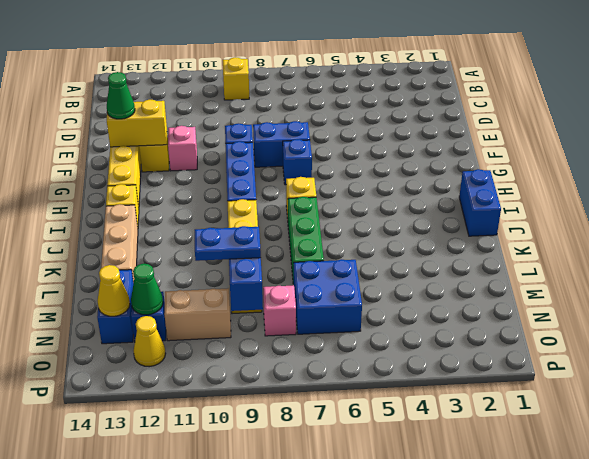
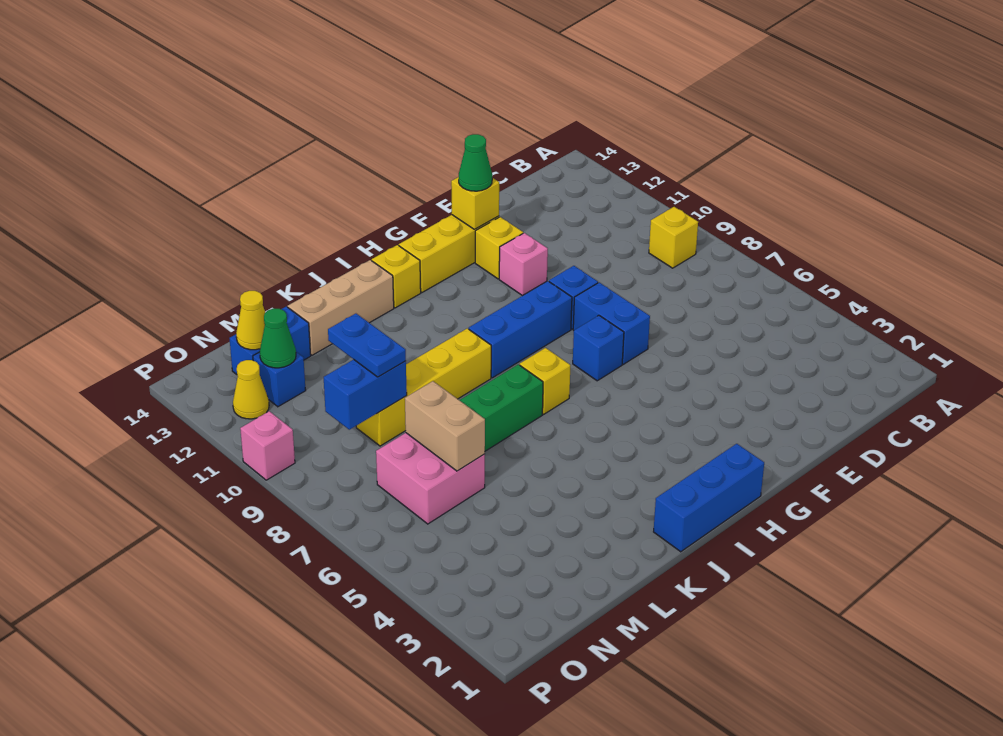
yellow 1x2 brick [107,100,167,147] -> yellow 1x1 brick [451,177,499,229]
blue 1x2 brick [459,169,501,236] -> blue 1x3 brick [654,444,764,552]
blue 2x2 brick [294,259,362,334] -> pink 2x2 brick [376,433,485,524]
pink 1x1 brick [263,285,296,336] -> pink 1x1 brick moved to [240,411,295,480]
tan 1x2 brick [164,288,231,341] -> tan 1x2 brick moved to [405,381,485,471]

